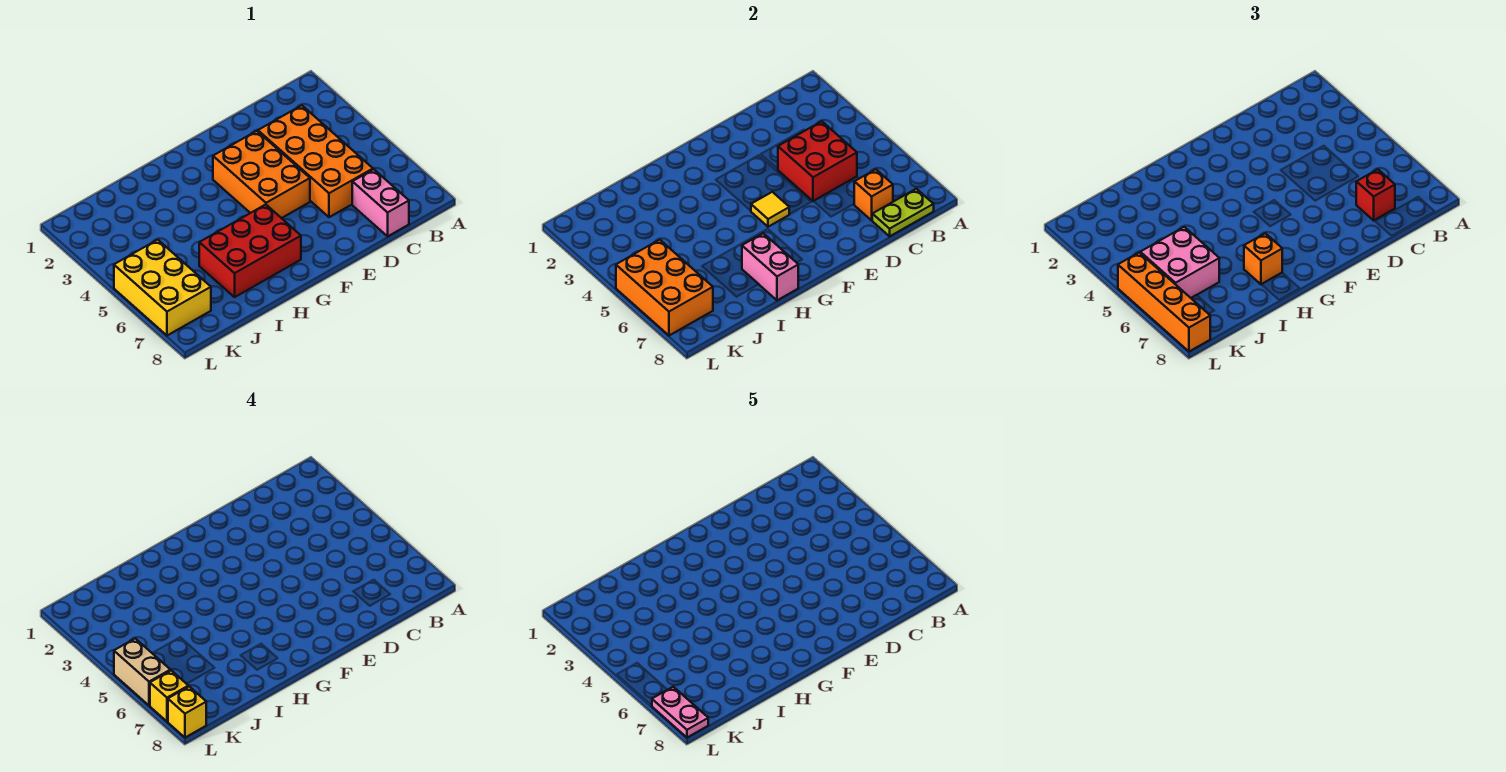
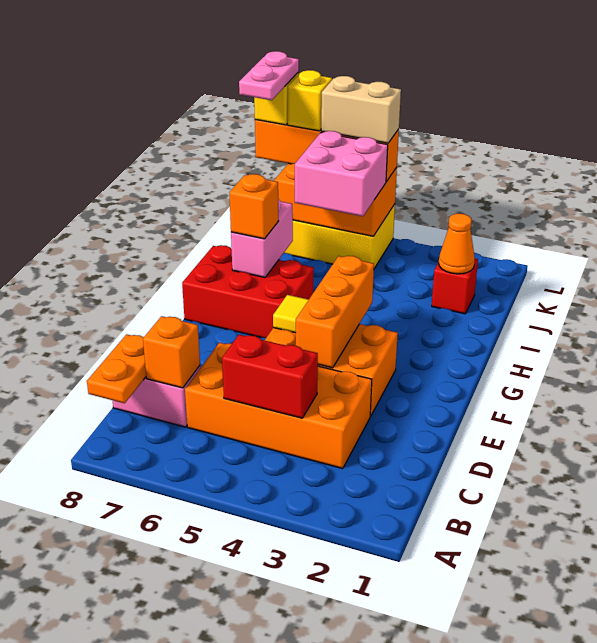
lime 1x2 plate [872,189,934,236] -> orange 1x2 plate [87,334,146,403]
red 2x2 brick [778,121,857,201] -> red 1x2 brick [222,335,318,418]
red 1x1 brick [1356,169,1395,220] -> red 1x1 brick moved to [432,259,478,314]
none -> orange 1x3 brick [296,256,374,368]
red 2x3 brick [199,205,301,297] -> red 2x3 brick turned to [182,245,314,338]
pink 1x2 brick [742,233,798,300] -> pink 1x2 brick turned to [231,199,293,277]
none -> orange 1x1 cone [438,214,475,274]
pink 1x2 plate [652,687,708,738] -> pink 1x2 plate turned to [239,51,299,100]

